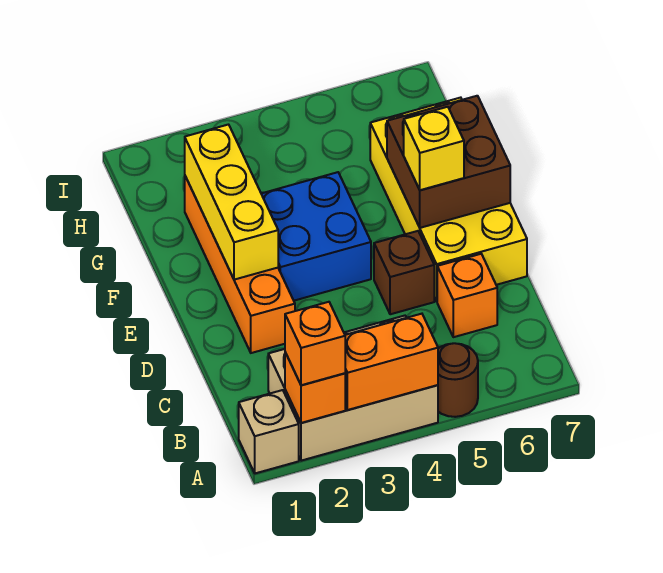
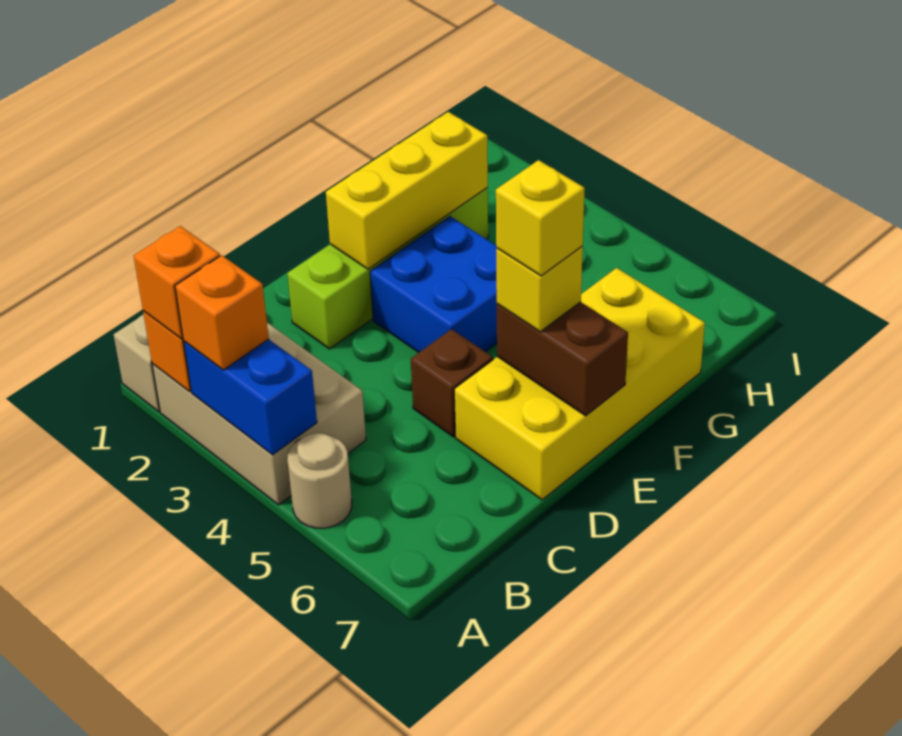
orange 1x2 brick [345,314,438,410] -> blue 1x2 brick [184,339,317,455]
brown 1x1 round brick [438,343,478,417] -> tan 1x1 round brick [287,433,352,528]
orange 1x1 brick [437,254,497,337] -> orange 1x1 brick moved to [175,255,269,370]
orange 1x4 brick [185,176,295,353] -> lime 1x4 brick [287,188,488,349]
brown 2x2 brick [387,96,510,228] -> brown 1x2 brick [497,302,628,416]
none -> yellow 1x1 brick [496,160,585,276]

